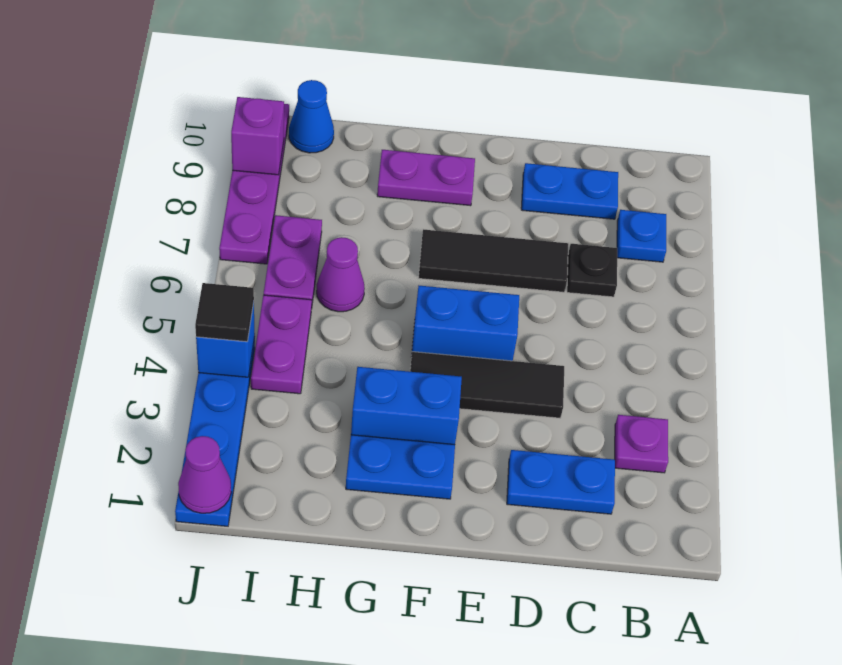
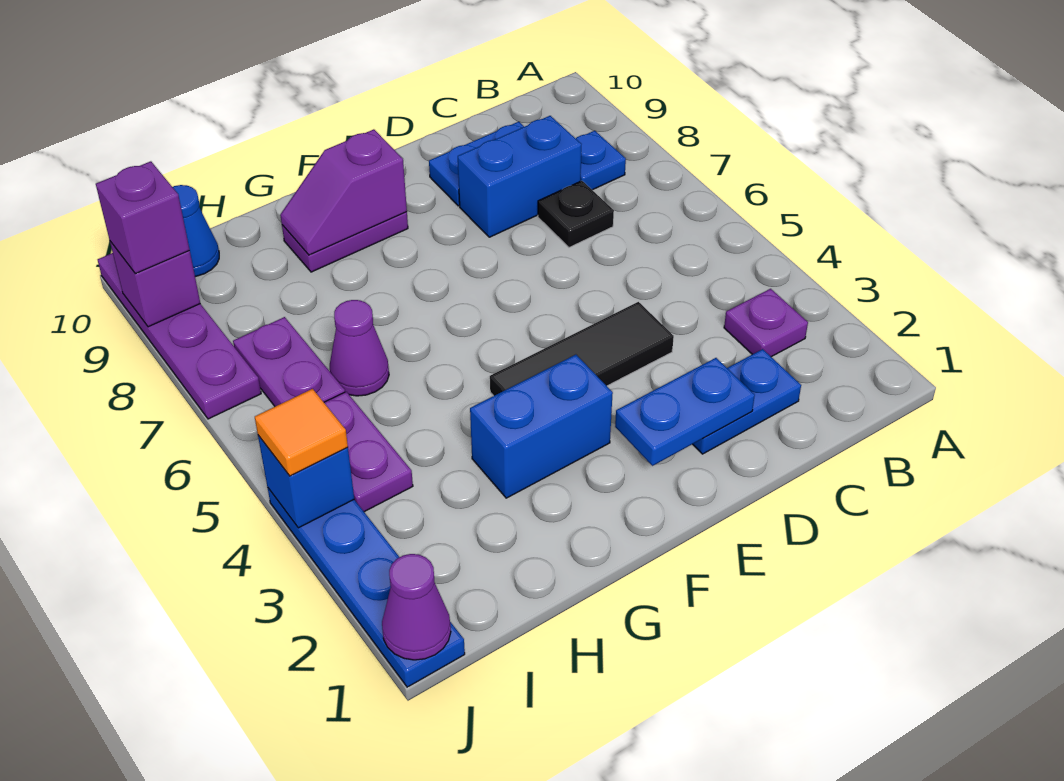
black 1x3 tile [419,229,568,292] -> none
blue 1x2 brick [412,286,519,361] -> blue 1x2 brick moved to [458,116,581,237]
blue 1x2 plate [346,435,455,499] -> blue 1x2 plate moved to [615,358,755,466]
none -> purple 1x2 slope [280,129,407,255]
black 1x1 tile [195,283,254,342] -> orange 1x1 tile [255,389,348,476]
none -> purple 1x1 brick [96,161,190,274]

